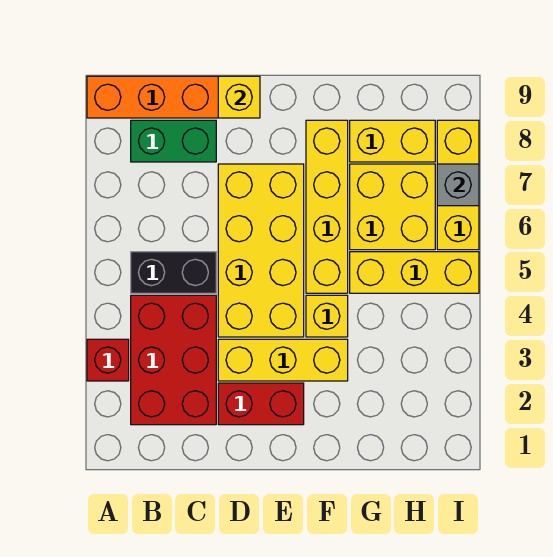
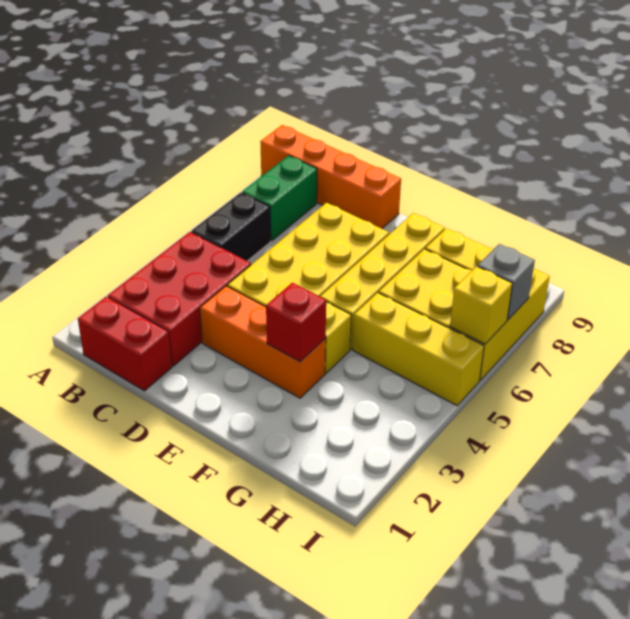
red 1x1 brick [87,339,129,381] -> red 1x1 brick moved to [266,283,326,362]
black 1x2 brick [131,252,216,293] -> black 1x2 brick turned to [191,192,271,261]
green 1x2 brick [131,120,216,162] -> green 1x2 brick turned to [242,156,317,241]
red 1x2 brick [218,383,304,425] -> red 1x2 brick moved to [78,296,172,391]
yellow 1x3 brick [218,339,348,381] -> orange 1x3 brick [200,286,326,398]
yellow 1x1 brick [218,76,260,118] -> yellow 1x1 brick moved to [450,266,512,344]

